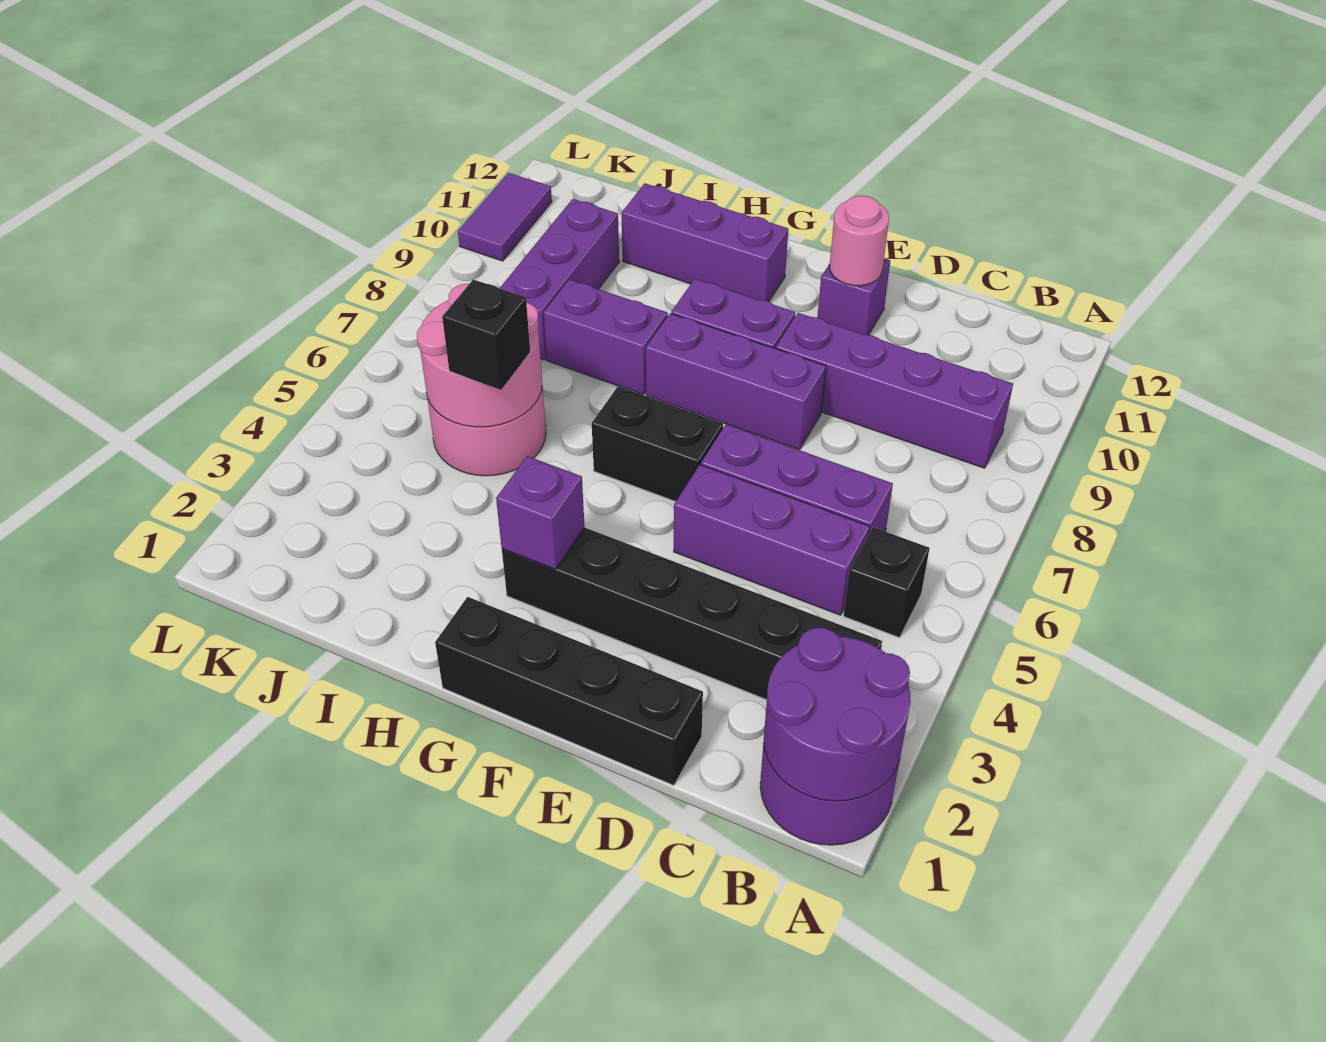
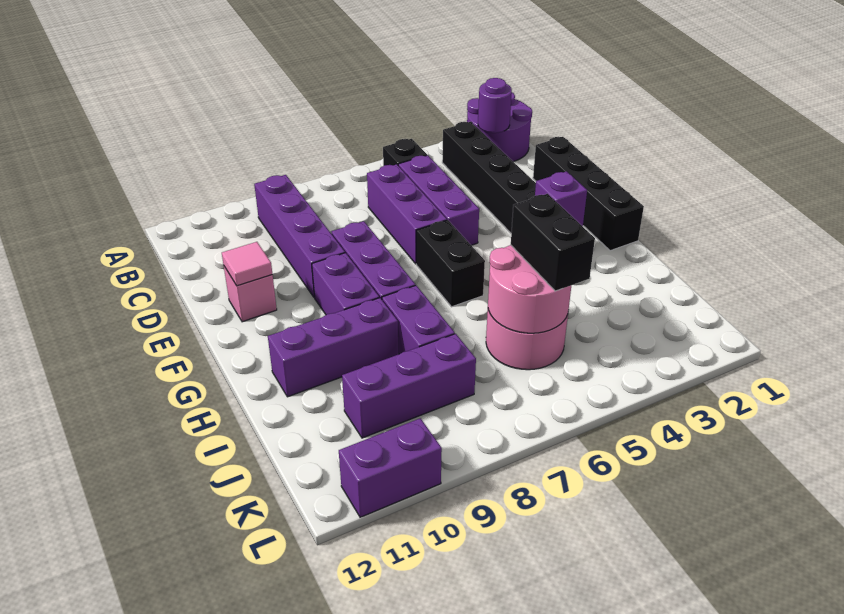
purple 2x2 round brick [764,628,911,801] -> purple 1x1 round brick [478,78,512,133]
purple 1x1 brick [817,259,890,335] -> pink 1x1 brick [224,266,277,322]
pink 1x1 round brick [830,196,889,286] -> pink 1x1 tile [222,242,272,286]
purple 1x3 brick [622,183,788,302] -> purple 1x3 brick turned to [268,298,399,397]
black 1x1 brick [442,280,530,390] -> black 1x2 brick [511,194,595,291]
purple 1x2 tile [458,173,552,261] -> purple 1x2 brick [339,418,442,517]

